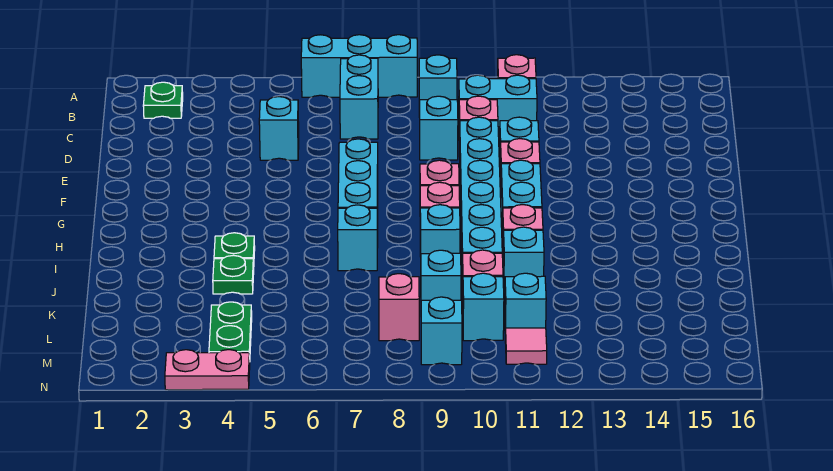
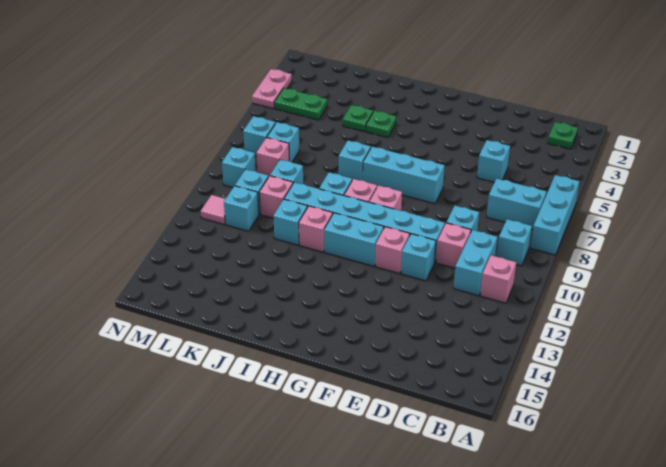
none -> cyan 1x1 brick [267,122,299,162]
none -> cyan 1x1 brick [243,116,275,157]

